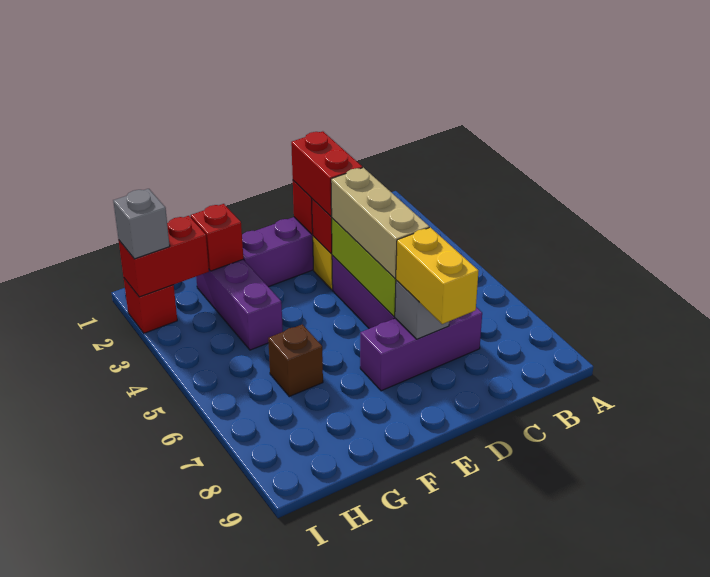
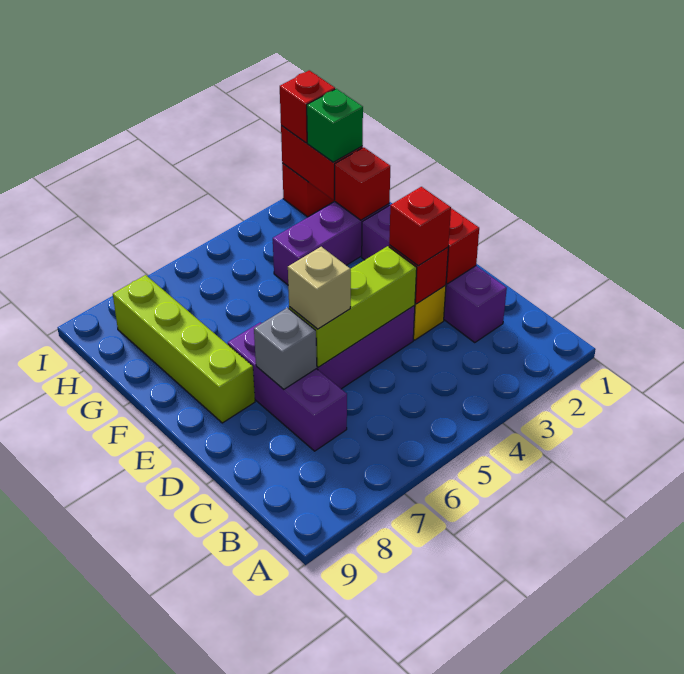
red 1x2 brick [291,131,362,216] -> red 1x1 brick [389,187,451,266]
tan 1x3 brick [331,168,429,278] -> tan 1x1 brick [288,247,351,329]
yellow 1x2 brick [396,227,478,324] -> none
none -> lime 1x4 brick [113,275,255,423]
brown 1x1 brick [268,324,323,396] -> none
none -> green 1x1 brick [307,89,363,162]
grey 1x1 brick [113,189,170,259] -> red 1x1 brick [280,70,335,143]

